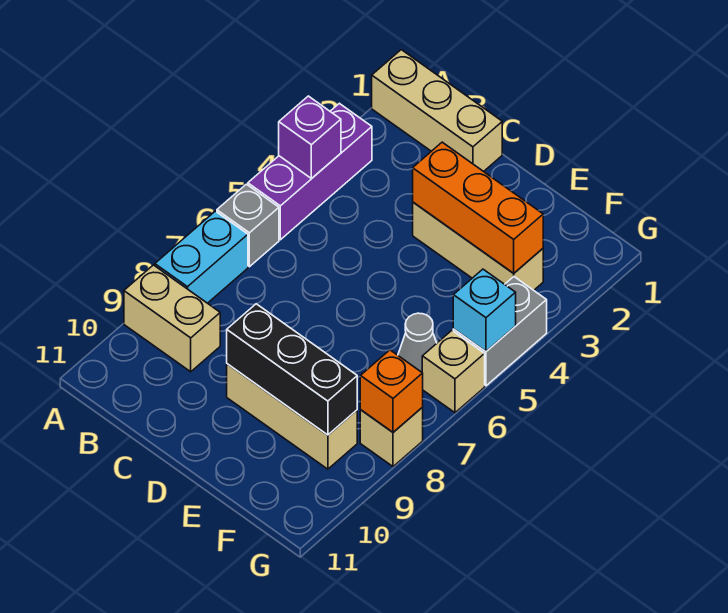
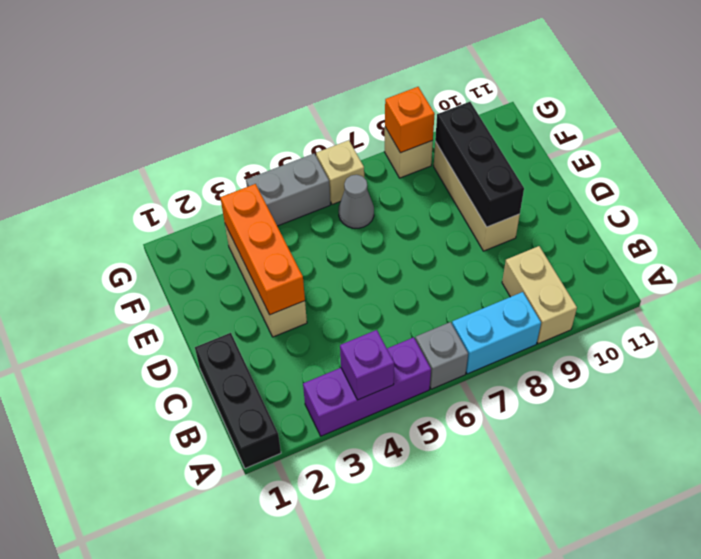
tan 1x3 brick [372,50,502,172] -> black 1x3 brick [195,333,281,468]
cyan 1x1 brick [453,269,516,351] -> none

